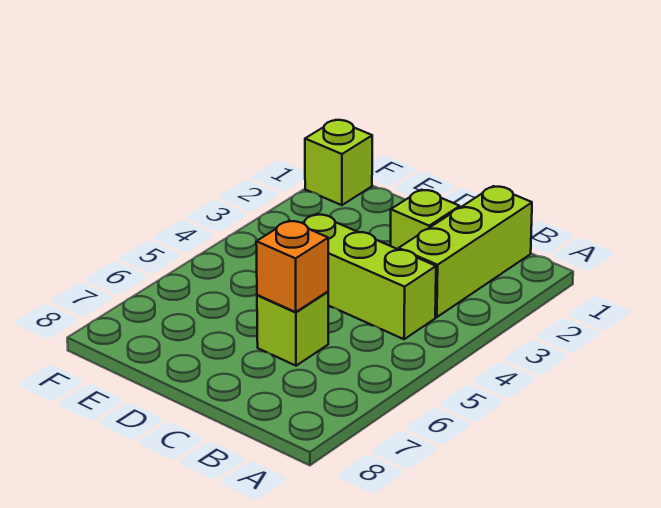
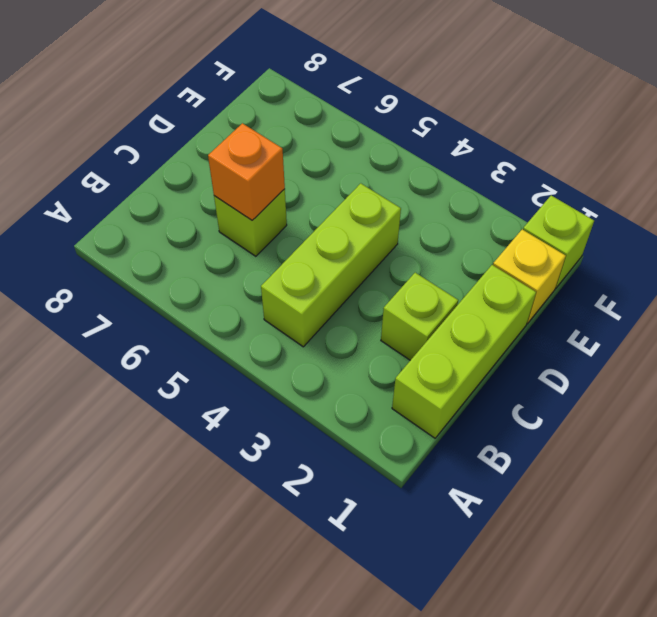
lime 1x3 brick [399,186,532,317] -> lime 1x3 brick turned to [392,265,536,438]
none -> yellow 1x1 brick [493,229,566,324]

